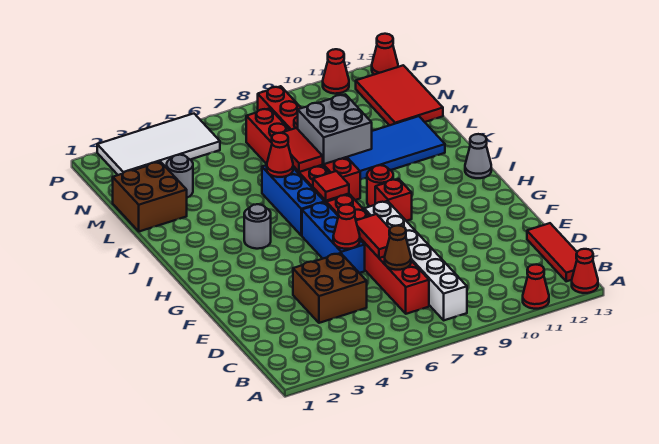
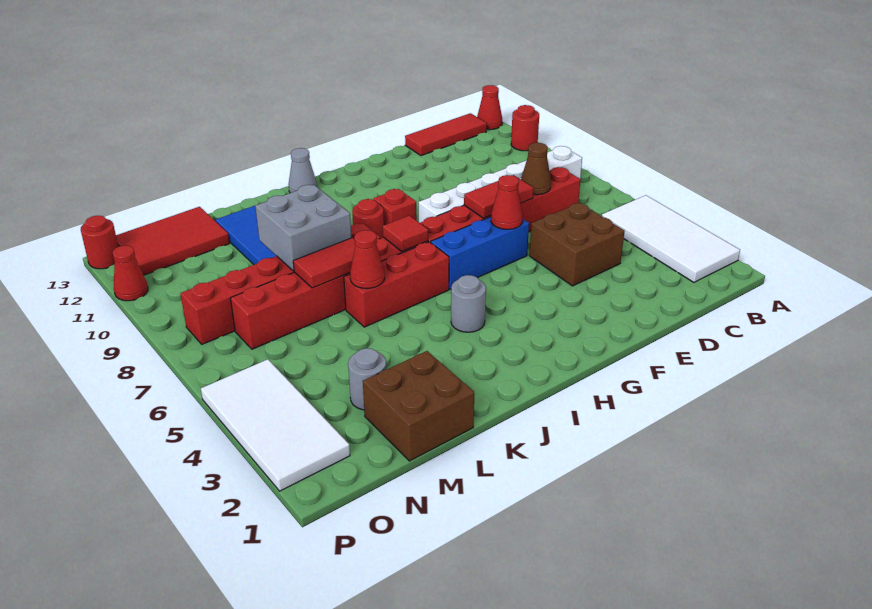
none -> white 2x4 tile [602,195,740,282]
red 1x1 cone [523,264,549,309] -> red 1x1 round brick [511,105,539,151]
blue 1x3 brick [262,165,324,236] -> red 1x3 brick [344,242,449,327]
red 1x1 cone [372,34,398,75] -> red 1x1 round brick [81,216,118,269]

